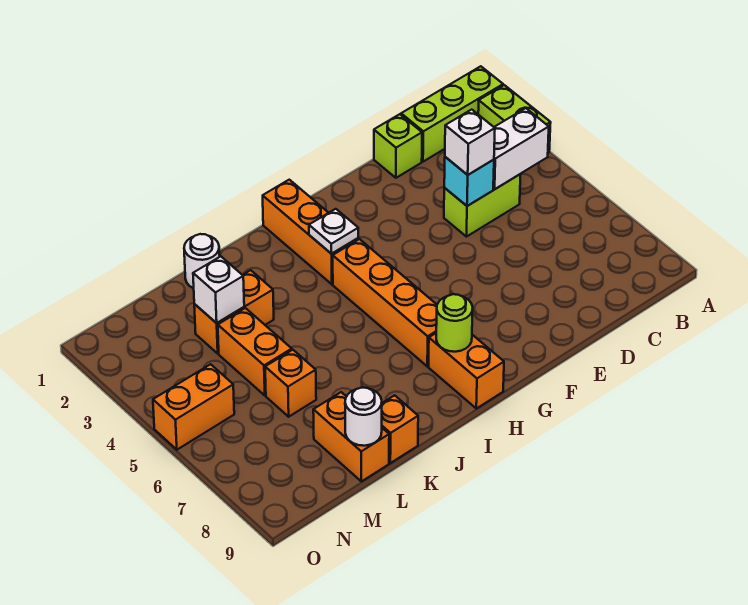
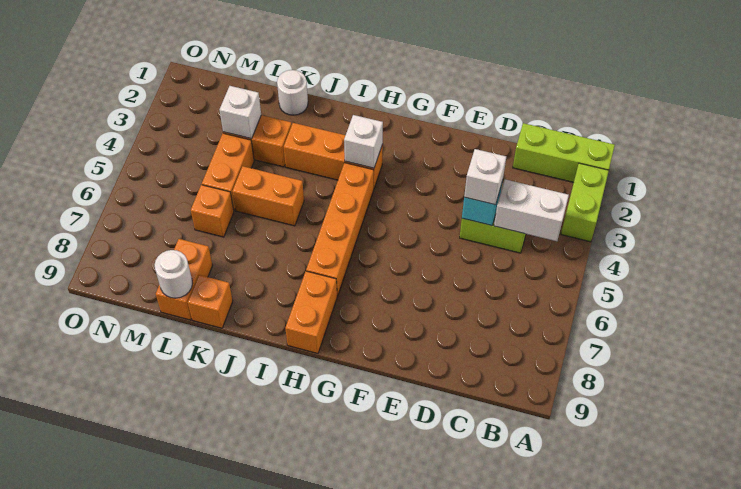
lime 1x1 brick [374,114,422,178] -> none
orange 1x3 brick [263,180,358,284] -> orange 1x3 brick turned to [284,123,383,188]
white 1x1 plate [309,209,358,254] -> white 1x1 brick [344,115,383,168]
lime 1x1 round brick [436,294,473,352] -> none
orange 1x2 brick [153,364,234,450] -> orange 1x2 brick moved to [232,166,304,226]

